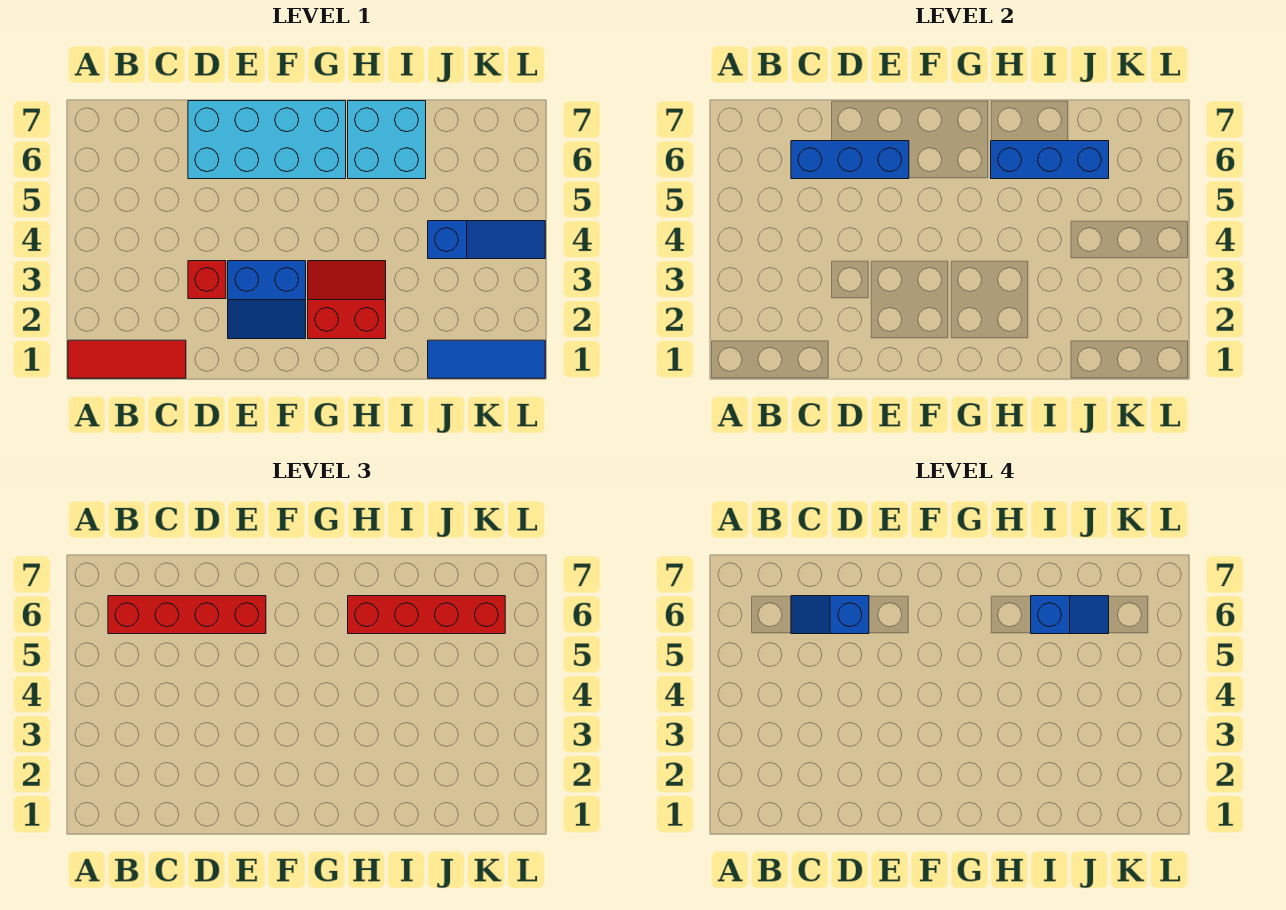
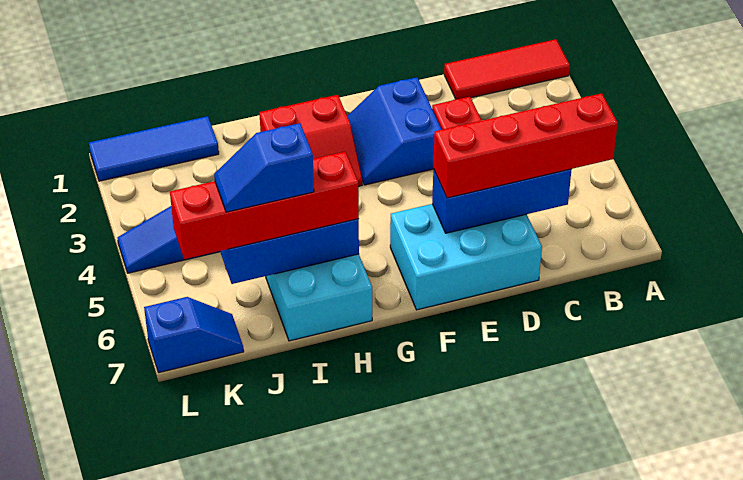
blue 1x2 slope [791,596,869,634] -> blue 1x2 slope moved to [144,297,244,373]
cyan 2x4 brick [188,101,346,179] -> cyan 2x3 brick [390,204,542,310]
blue 2x2 slope [228,261,306,339] -> blue 2x2 slope turned to [347,77,442,185]

